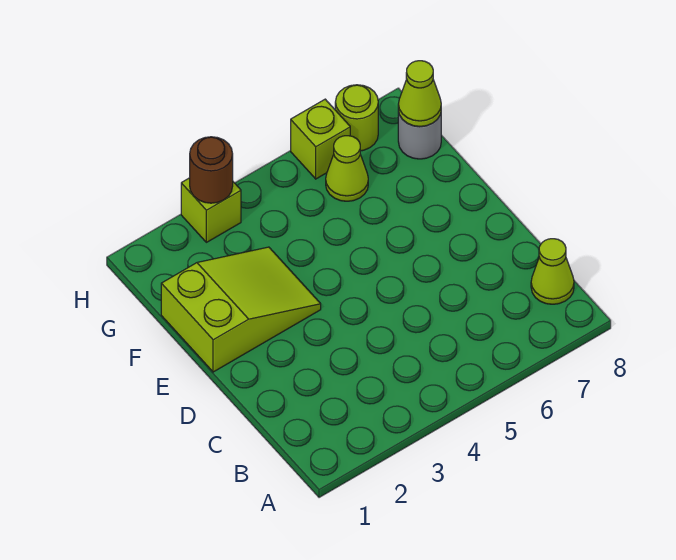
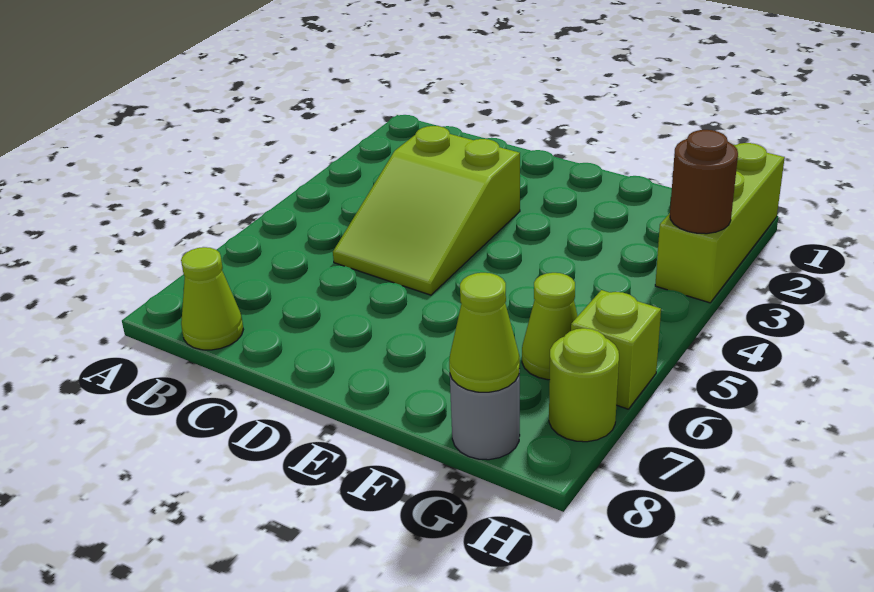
lime 2x3 slope [161,247,321,372] -> lime 2x3 slope moved to [333,126,520,295]
lime 1x1 brick [181,178,241,242] -> lime 1x3 brick [655,143,785,303]

